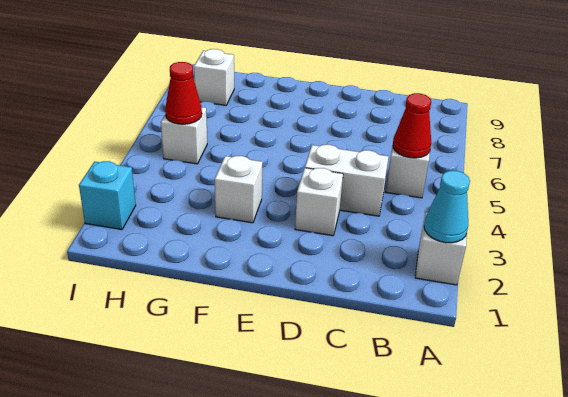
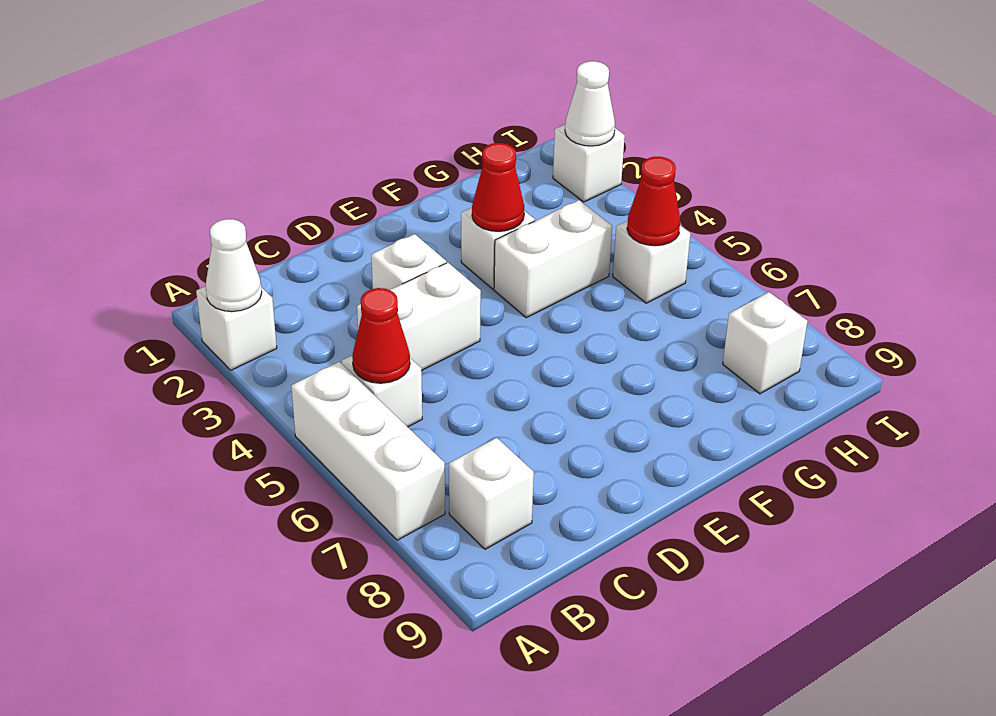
cyan 1x1 cone [424,171,470,243] -> white 1x1 cone [206,219,262,312]
none -> white 1x3 brick [291,362,445,540]
none -> white 1x1 brick [449,438,534,549]
none -> red 1x1 cone [472,143,524,231]
none -> white 1x2 brick [494,200,612,318]
cyan 1x1 brick [79,161,136,230] -> white 1x1 brick [553,125,625,202]
none -> white 1x1 cone [565,61,615,146]

